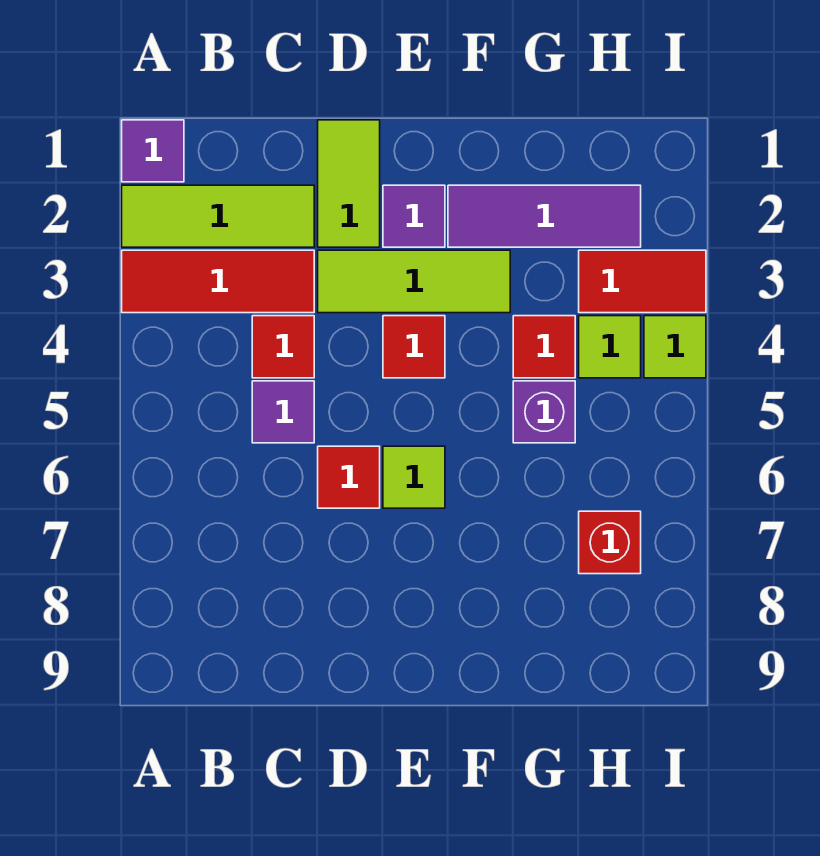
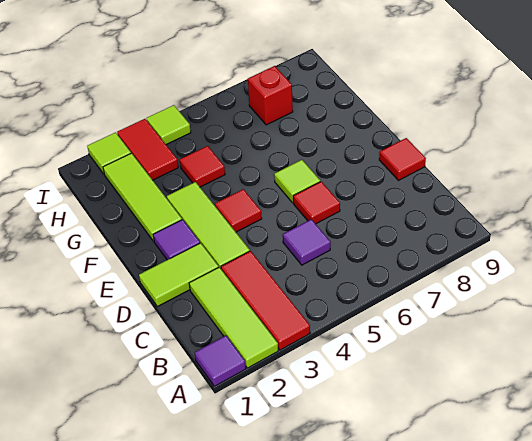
red 1x1 tile [252,316,314,378] -> red 1x1 tile moved to [379,138,426,180]
purple 1x3 tile [448,185,641,247] -> lime 1x3 tile [103,153,182,241]
purple 1x1 brick [513,381,575,443] -> none
lime 1x1 tile [579,316,641,378] -> lime 1x1 tile moved to [87,132,131,174]

